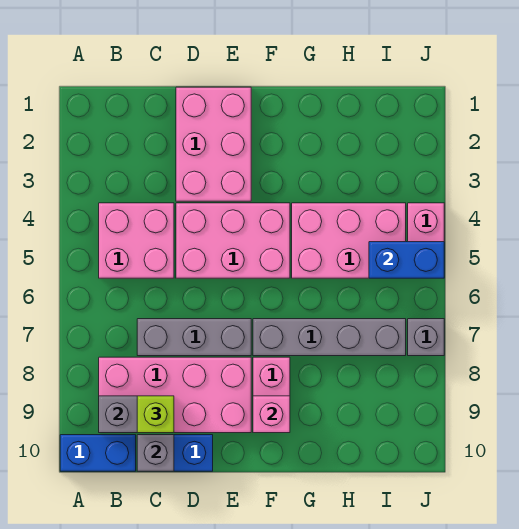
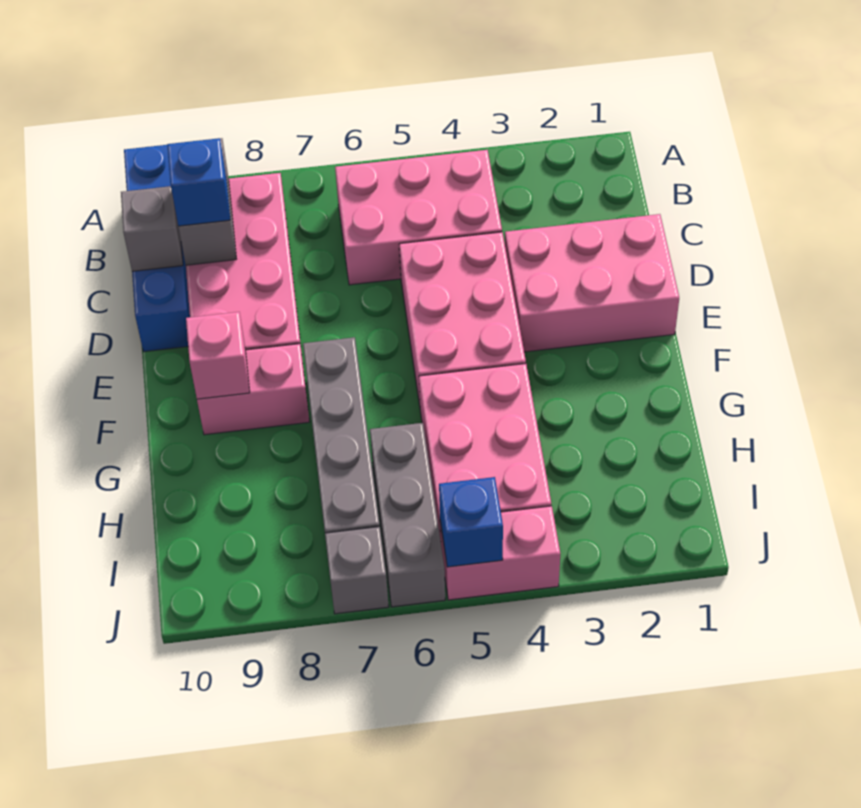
pink 2x2 brick [99,203,174,278] -> pink 2x3 brick [335,150,502,285]
grey 1x3 brick [137,319,251,356] -> grey 1x3 brick moved to [370,423,445,607]
lime 1x1 brick [137,396,174,433] -> blue 1x1 brick [167,138,230,226]
blue 1x2 brick [369,242,444,278] -> blue 1x1 brick [439,477,503,567]

